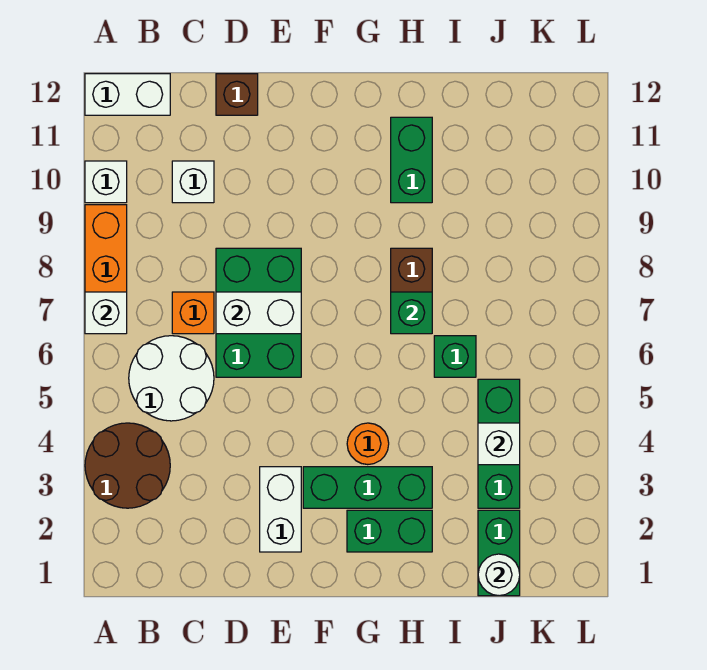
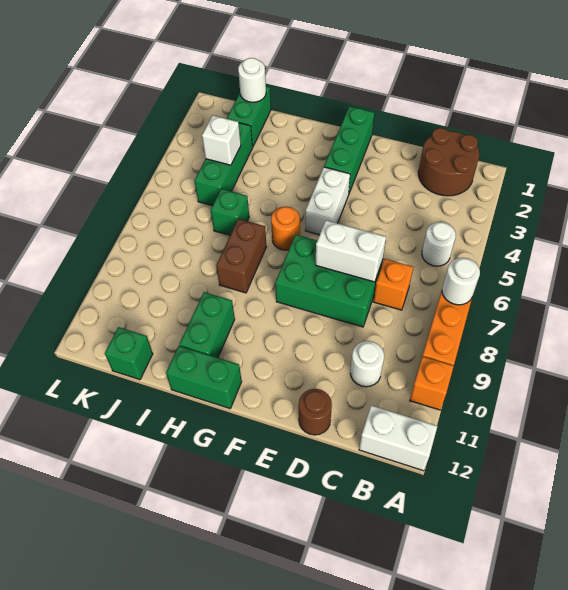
brown 2x2 round brick [85,423,170,508] -> brown 2x2 round brick moved to [418,128,479,196]
white 1x1 brick [85,292,127,334] -> white 1x1 round brick [442,258,480,305]
white 1x1 brick [85,161,127,203] -> orange 1x1 brick [410,356,454,410]
white 2x2 round brick [129,336,214,421] -> white 1x1 round brick [422,222,456,266]
white 1x1 brick [172,161,214,203] -> white 1x1 round brick [350,341,384,387]
green 2x3 brick [216,248,301,377] -> green 2x3 brick turned to [275,235,383,327]
brown 1x1 brick [216,74,258,115] -> brown 1x1 round brick [299,389,332,435]
white 1x2 brick [260,467,301,552] -> white 1x2 brick moved to [305,167,350,235]
green 1x3 brick [303,467,432,508] -> green 1x3 brick turned to [324,106,374,193]
green 1x2 brick [347,510,432,552] -> green 1x2 brick moved to [166,346,242,408]
orange 1x1 round brick [347,423,389,465] -> orange 1x1 round brick moved to [271,207,300,250]
green 1x1 brick [391,292,432,334] -> green 1x1 brick moved to [105,327,153,380]

